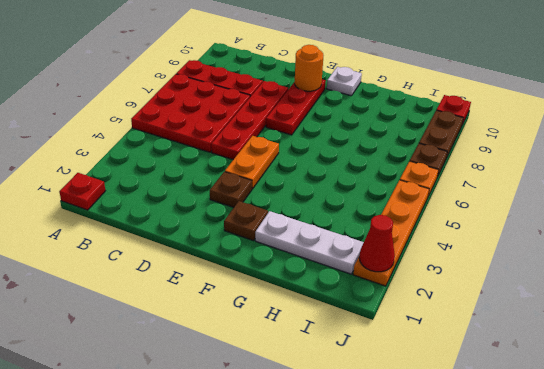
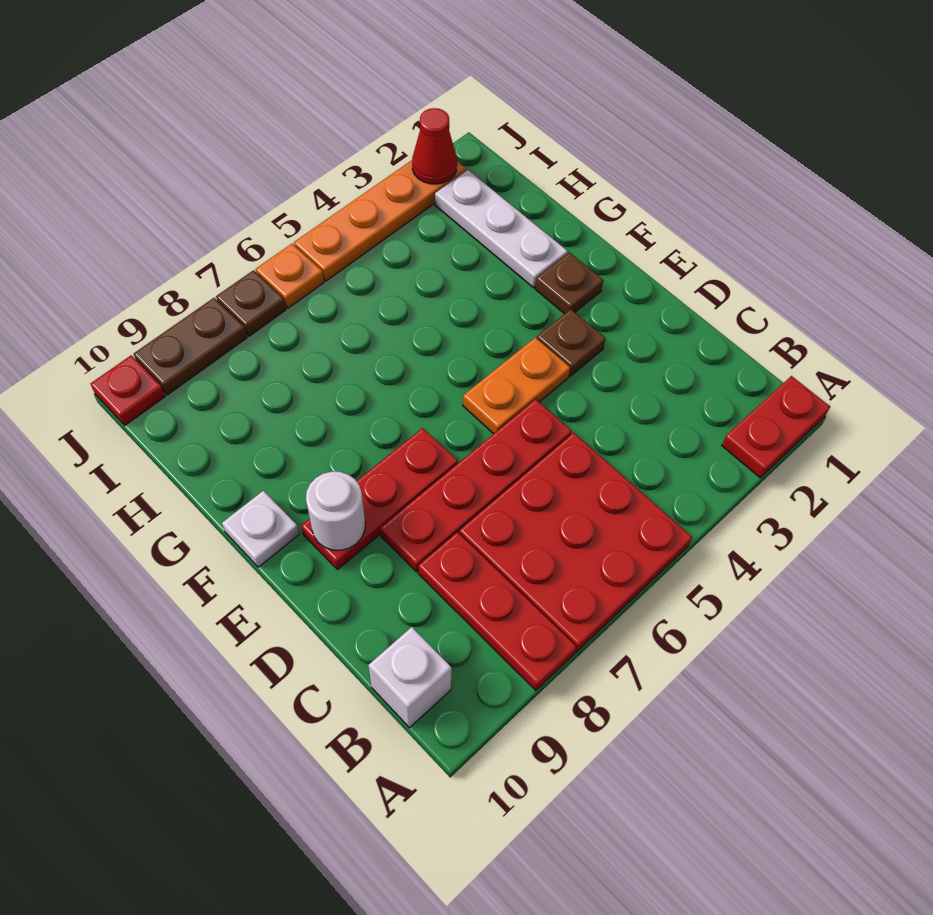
red 1x1 plate [59,173,105,210] -> red 1x2 plate [722,376,830,478]
none -> white 1x1 brick [368,627,452,728]
orange 1x1 round brick [295,45,323,91] -> white 1x1 round brick [306,472,365,550]

